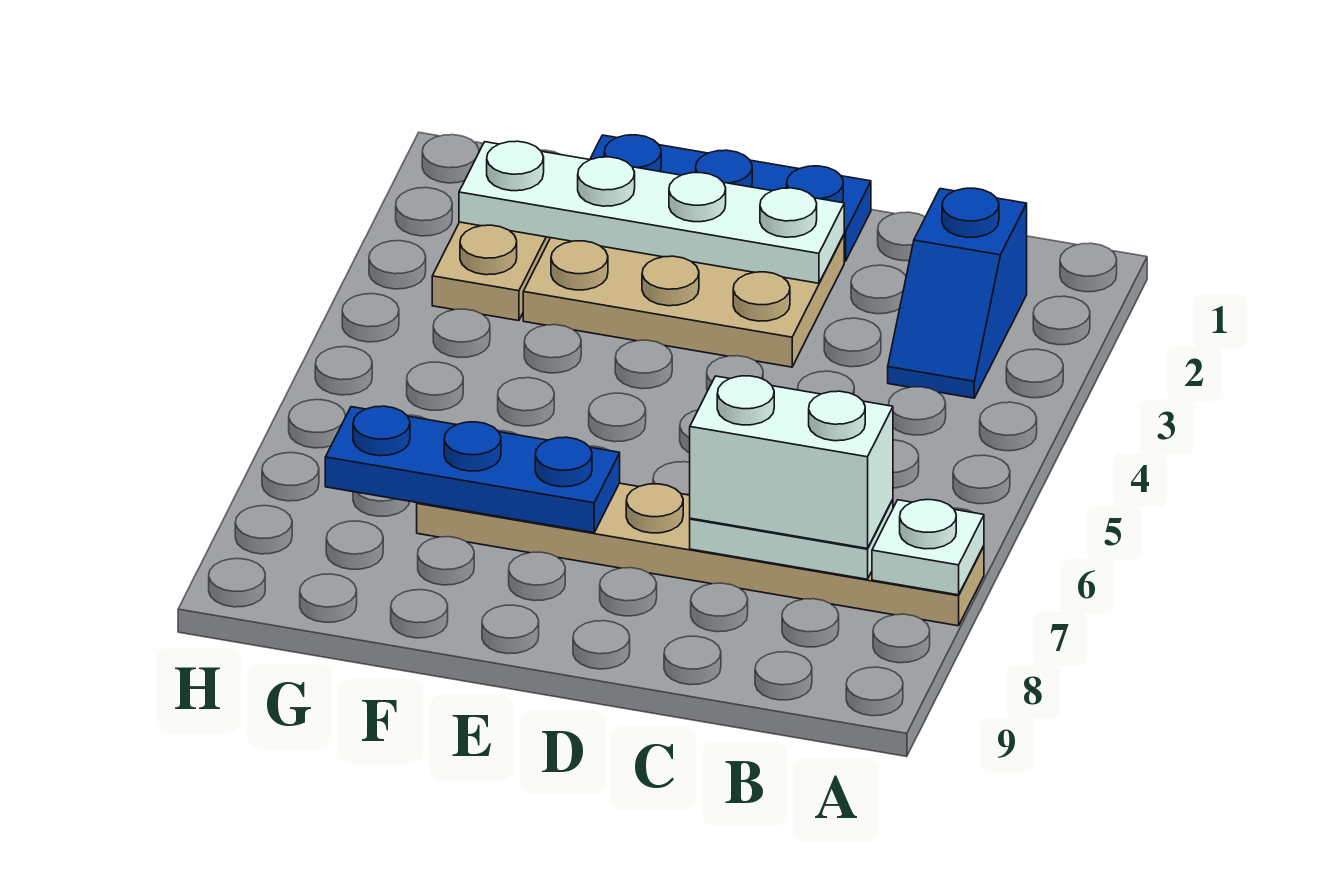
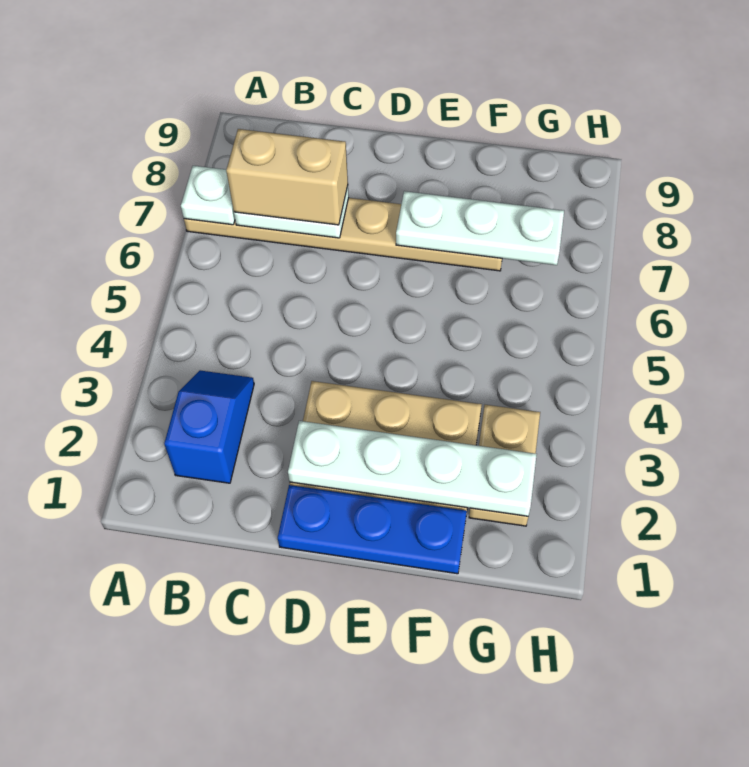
white 1x2 brick [690,376,893,548] -> tan 1x2 brick [226,129,348,225]
blue 1x3 plate [325,406,620,533] -> white 1x3 plate [396,191,564,265]

